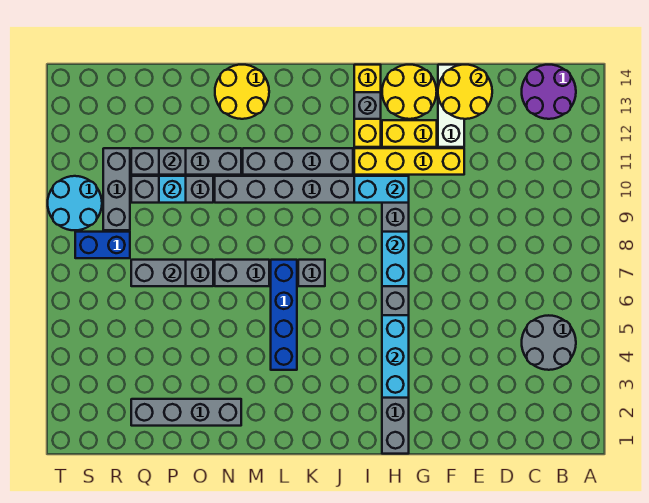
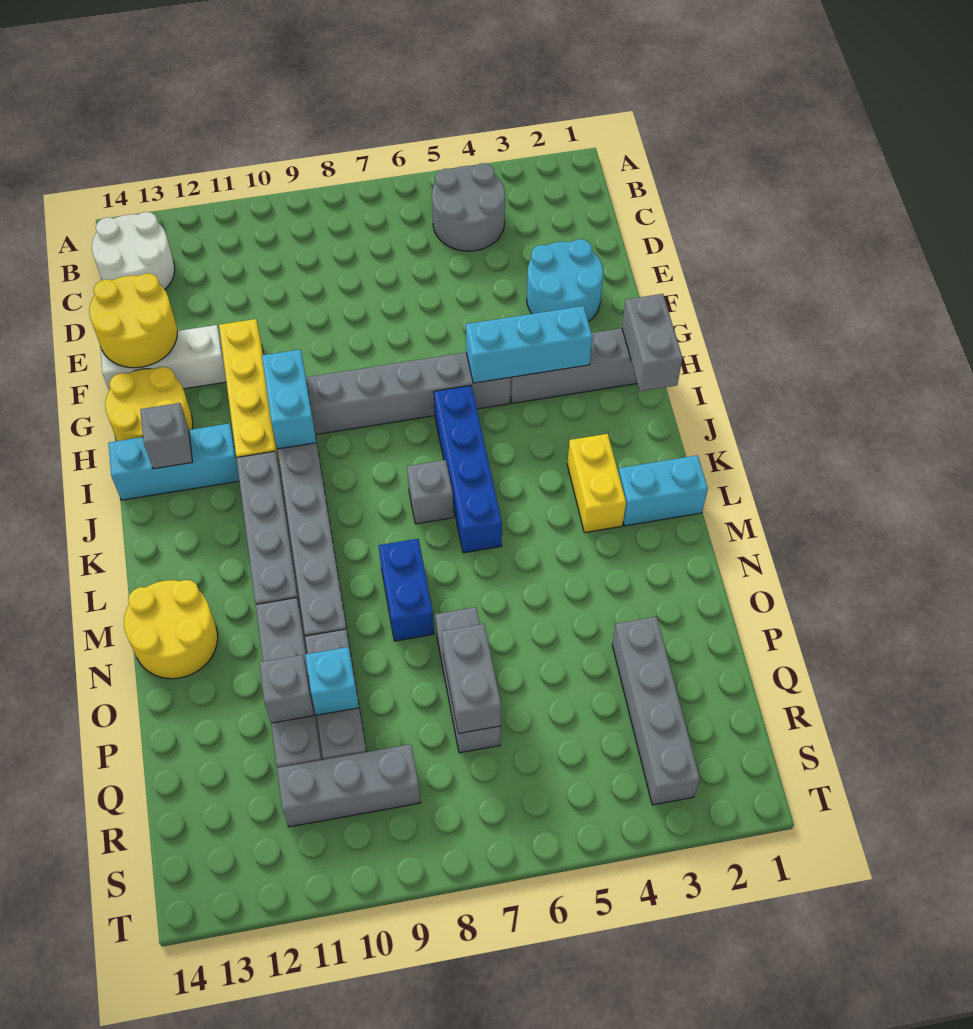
purple 2x2 round brick [522,65,576,119] -> white 2x2 round brick [92,212,175,290]
yellow 1x2 brick [382,120,437,147] -> yellow 1x2 brick moved to [567,434,626,533]
cyan 1x2 brick [382,232,409,286] -> cyan 1x2 brick moved to [618,455,708,526]
yellow 1x3 brick [354,65,381,147] -> cyan 1x3 brick [108,423,239,500]
blue 1x4 brick [271,260,297,370] -> blue 1x4 brick turned to [434,386,502,553]
grey 1x2 brick [215,260,269,286] -> grey 1x2 brick moved to [622,294,682,391]
grey 1x4 brick [131,399,241,426] -> grey 1x4 brick moved to [612,617,700,805]
blue 1x2 brick [75,232,130,258] -> blue 1x2 brick moved to [379,539,434,641]
cyan 2x2 round brick [48,176,102,230] -> cyan 2x2 round brick moved to [527,239,603,322]

